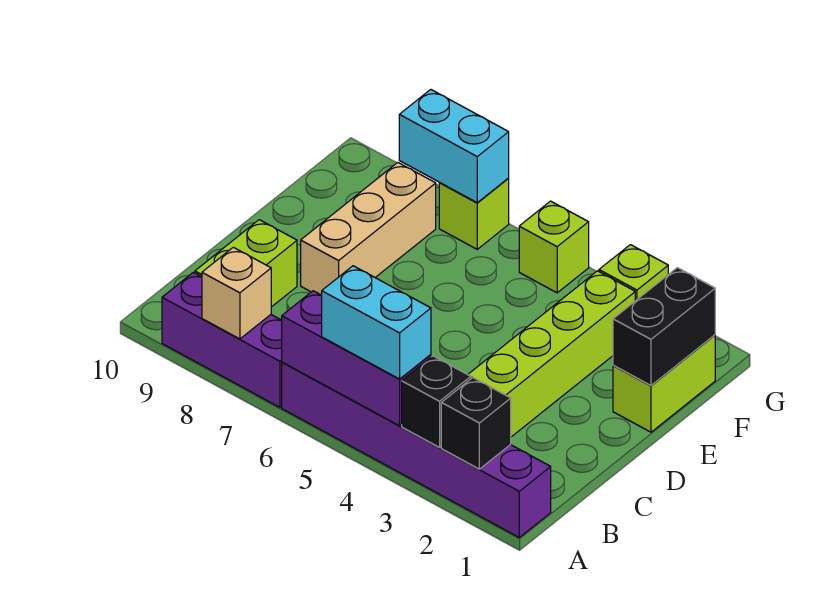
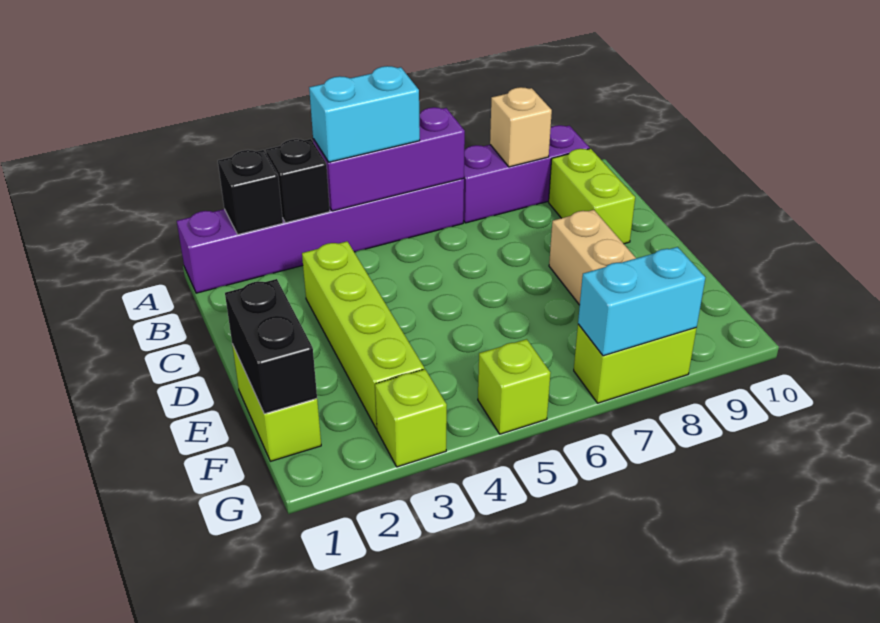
lime 1x1 brick [439,179,509,249] -> lime 1x2 brick [574,324,697,403]

